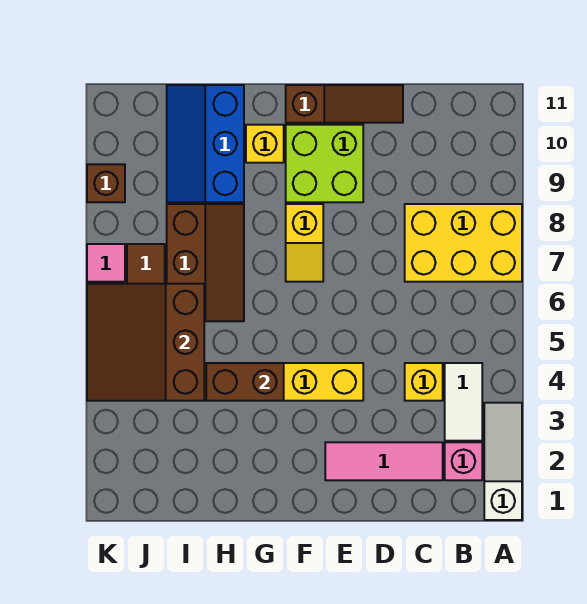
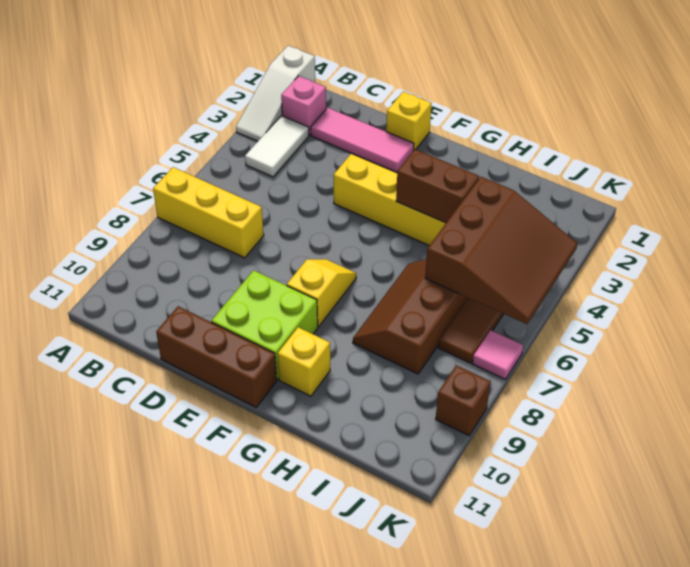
yellow 2x3 brick [405,204,522,282] -> yellow 1x3 brick [153,167,264,258]
yellow 1x1 brick [405,363,443,401] -> yellow 1x1 brick moved to [386,92,432,149]
brown 1x3 slope [286,85,403,123] -> brown 1x3 brick [156,306,277,407]
blue 2x3 slope [167,85,244,202] -> none

